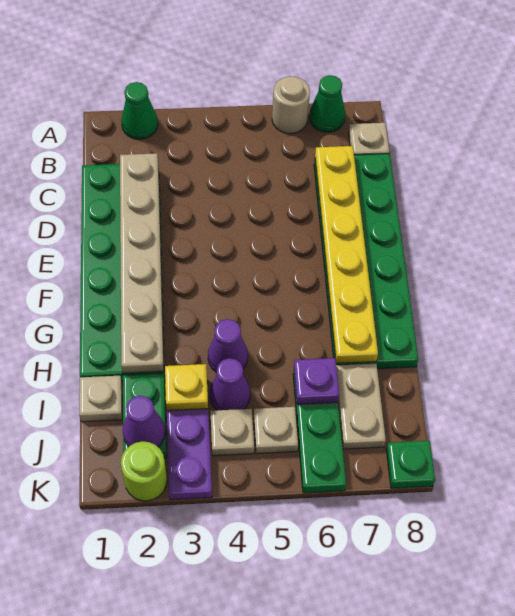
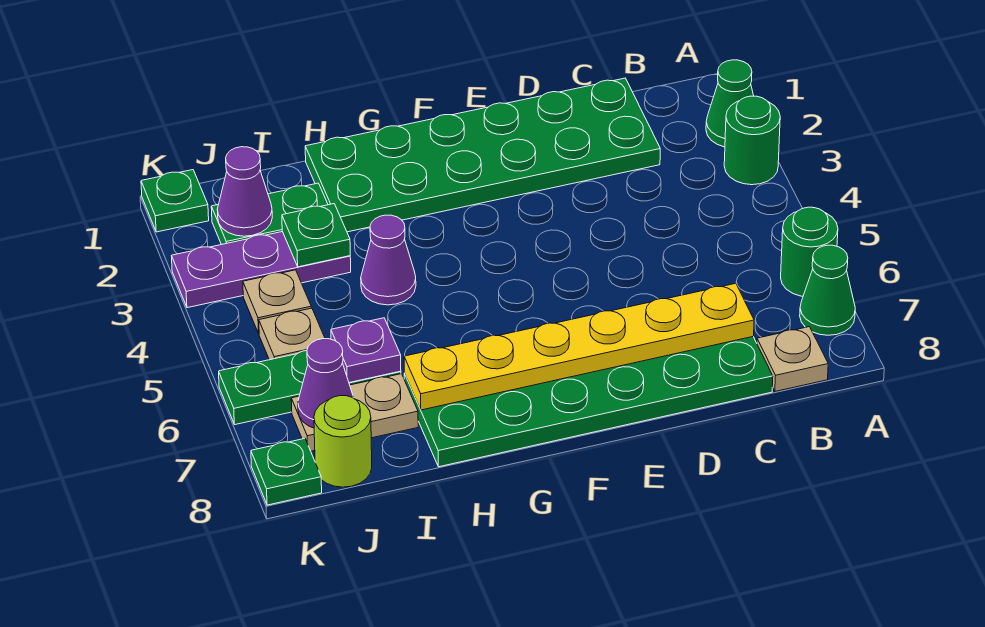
none -> green 1x1 round brick [724,96,780,185]
tan 1x1 round brick [272,77,310,134] -> green 1x1 round brick [781,207,838,296]
tan 1x6 plate [120,153,164,373] -> none
tan 1x1 plate [79,376,122,422] -> none
yellow 1x1 plate [165,364,208,411] -> green 1x1 plate [282,204,350,267]
purple 1x1 cone [210,358,250,410] -> purple 1x1 cone moved to [298,339,353,428]
none -> green 1x1 plate [141,170,209,232]
lime 1x1 round brick [121,441,167,501] -> lime 1x1 round brick moved to [314,396,372,487]

